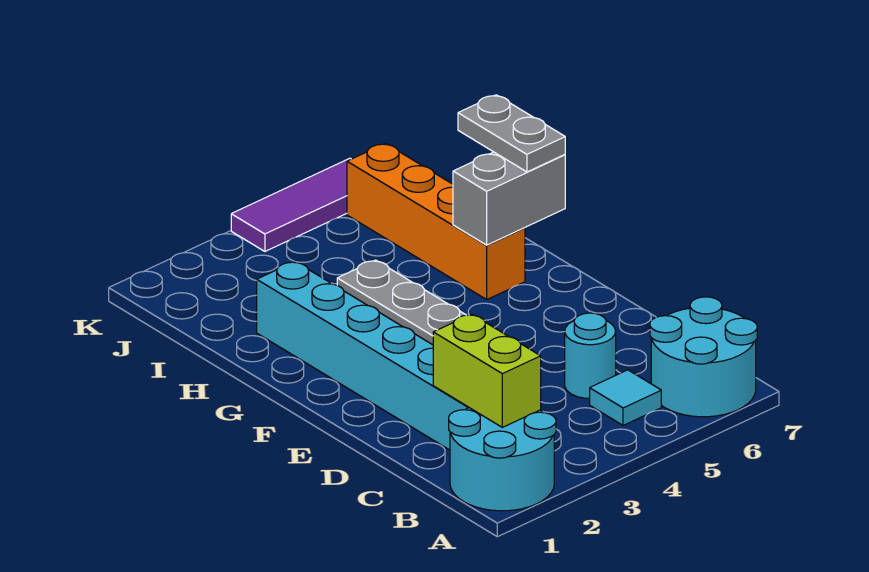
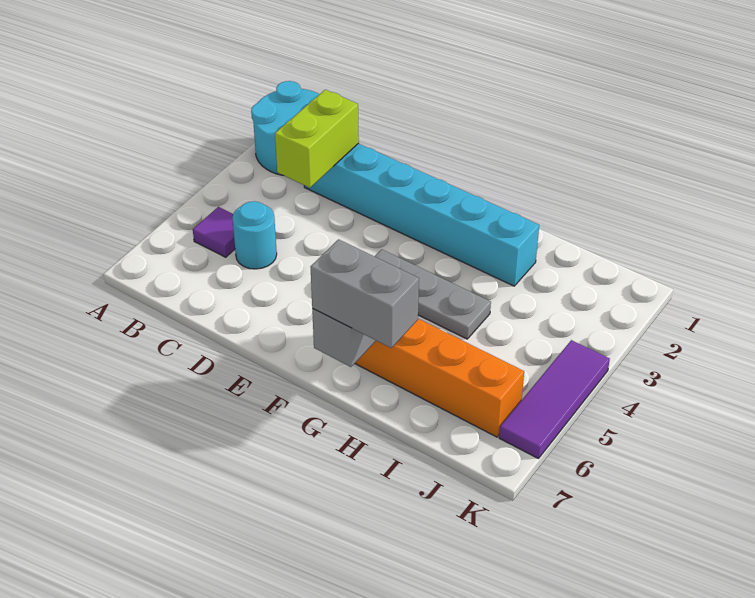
cyan 2x2 round brick [650,297,757,417] -> none
lime 1x2 brick [433,314,541,427] -> lime 1x2 brick turned to [275,90,359,188]
cyan 1x1 tile [590,370,661,426] -> purple 1x1 tile [193,207,235,257]
grey 1x2 plate [458,95,565,172] -> grey 1x2 brick [311,239,419,348]

